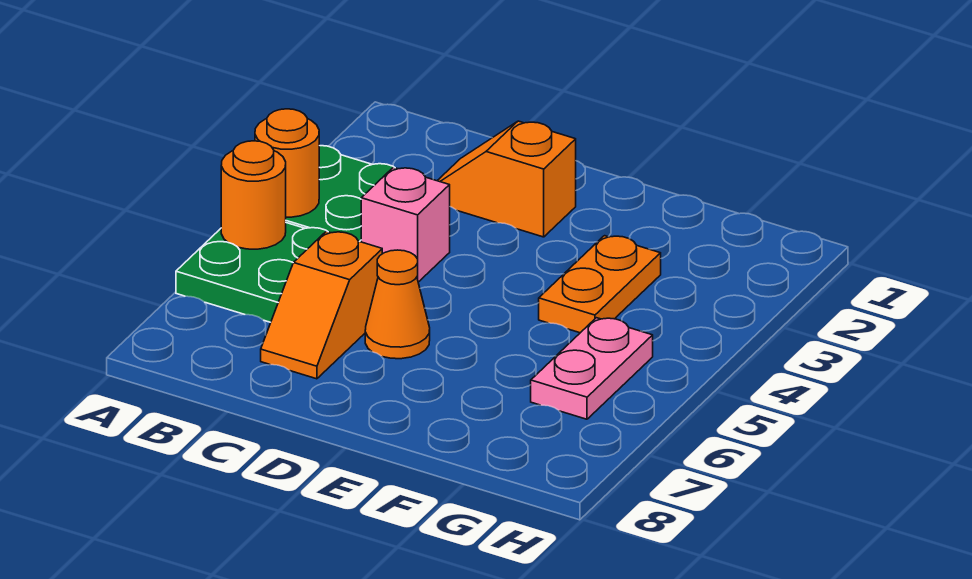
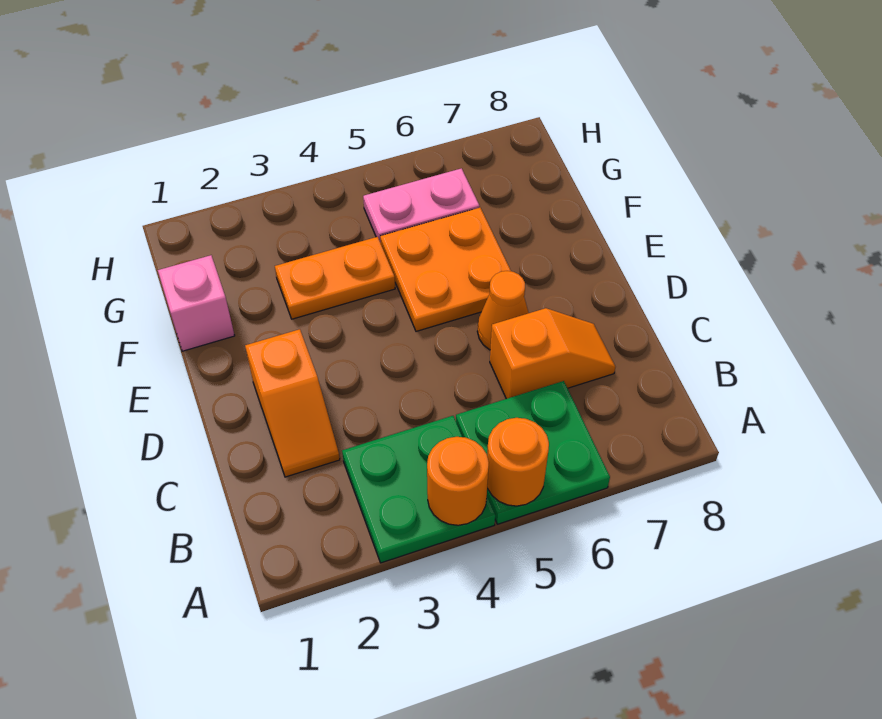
pink 1x1 brick [361,167,450,282] -> pink 1x1 brick moved to [158,255,235,351]
none -> orange 2x2 plate [380,208,511,331]

